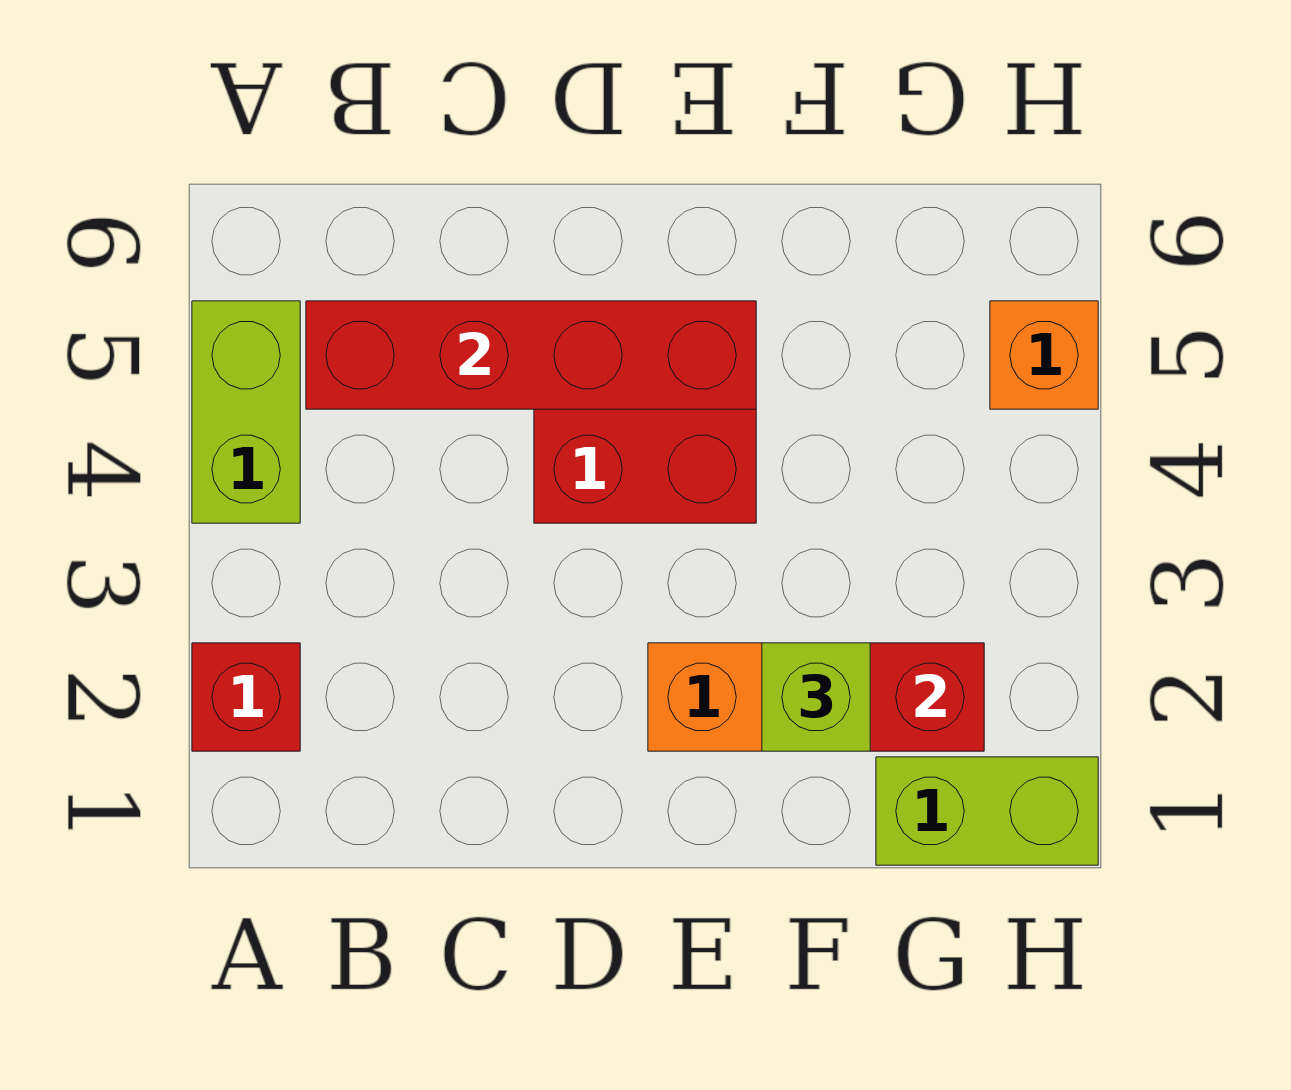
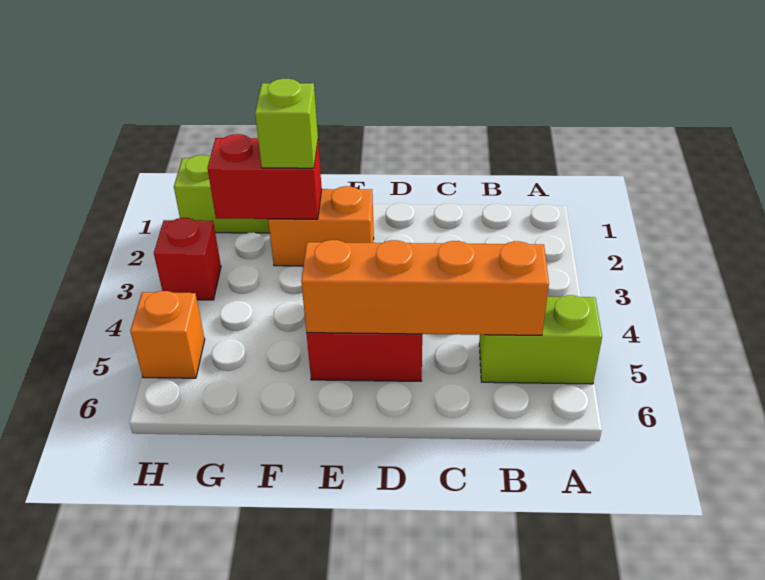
red 1x1 brick [192,643,300,751] -> red 1x1 brick moved to [154,218,221,300]
lime 1x2 brick [192,301,300,523] -> lime 1x2 brick turned to [479,295,602,384]
red 1x4 brick [306,301,756,409] -> orange 1x4 brick [301,240,549,335]

